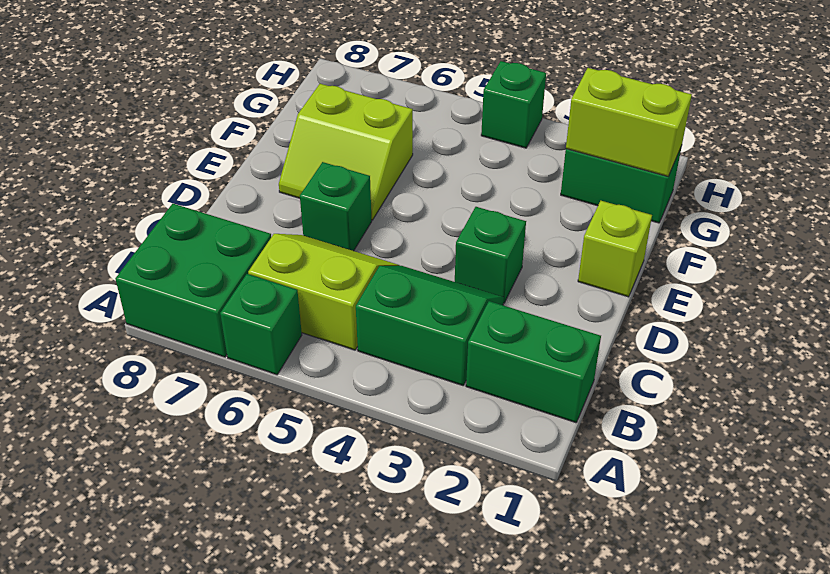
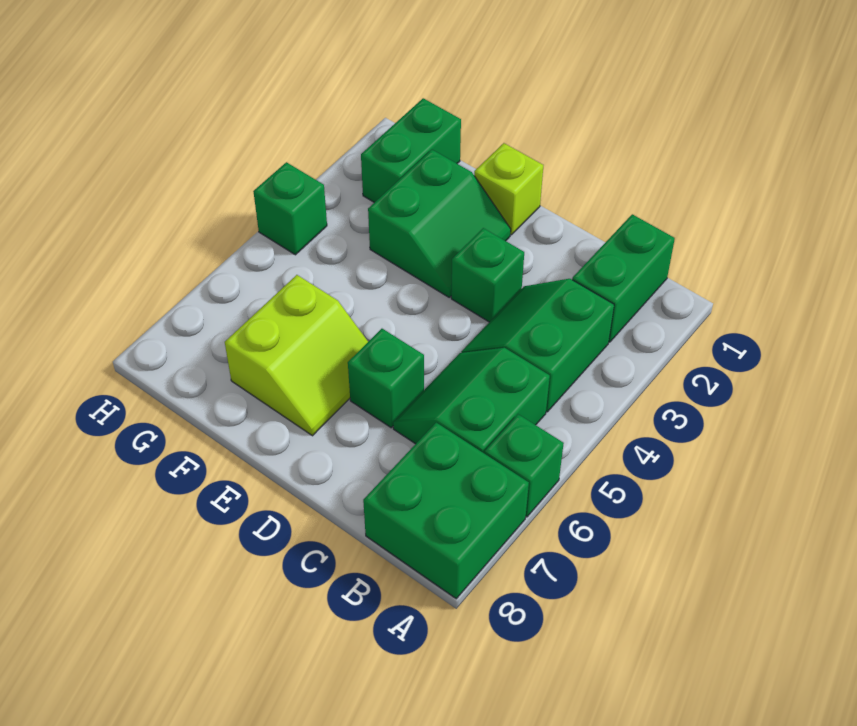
lime 2x2 slope [248,234,400,350] -> green 2x2 slope [393,348,550,454]
none -> green 2x2 slope [368,150,511,297]
lime 1x2 brick [566,68,692,176] -> none

